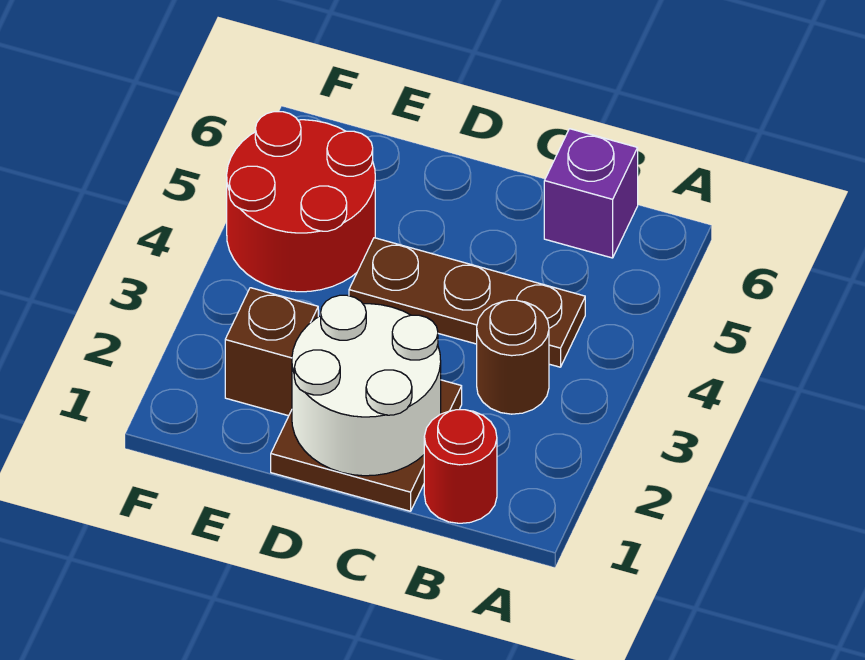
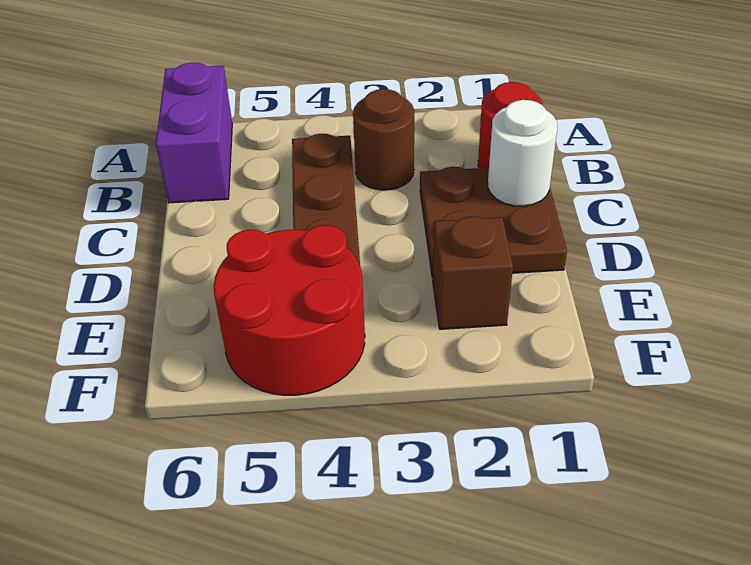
purple 1x1 brick [544,129,638,258] -> purple 1x2 brick [156,62,232,203]
white 2x2 round brick [292,295,441,476] -> white 1x1 round brick [488,100,557,206]

